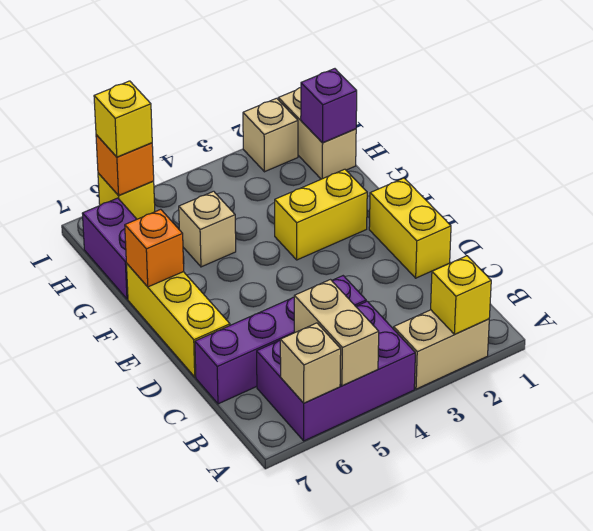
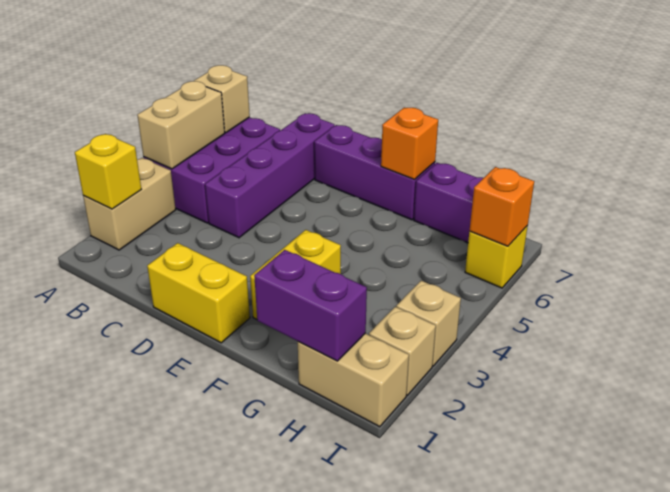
tan 1x2 brick [294,280,379,386] -> tan 1x2 brick turned to [137,81,225,169]
yellow 1x3 brick [126,263,230,377] -> purple 1x3 brick [314,125,435,220]
tan 1x1 brick [179,191,236,267] -> tan 1x1 brick moved to [396,281,461,366]
purple 1x1 brick [301,69,357,143] -> purple 1x2 brick [254,250,367,361]
yellow 1x1 brick [94,81,152,157] -> none

